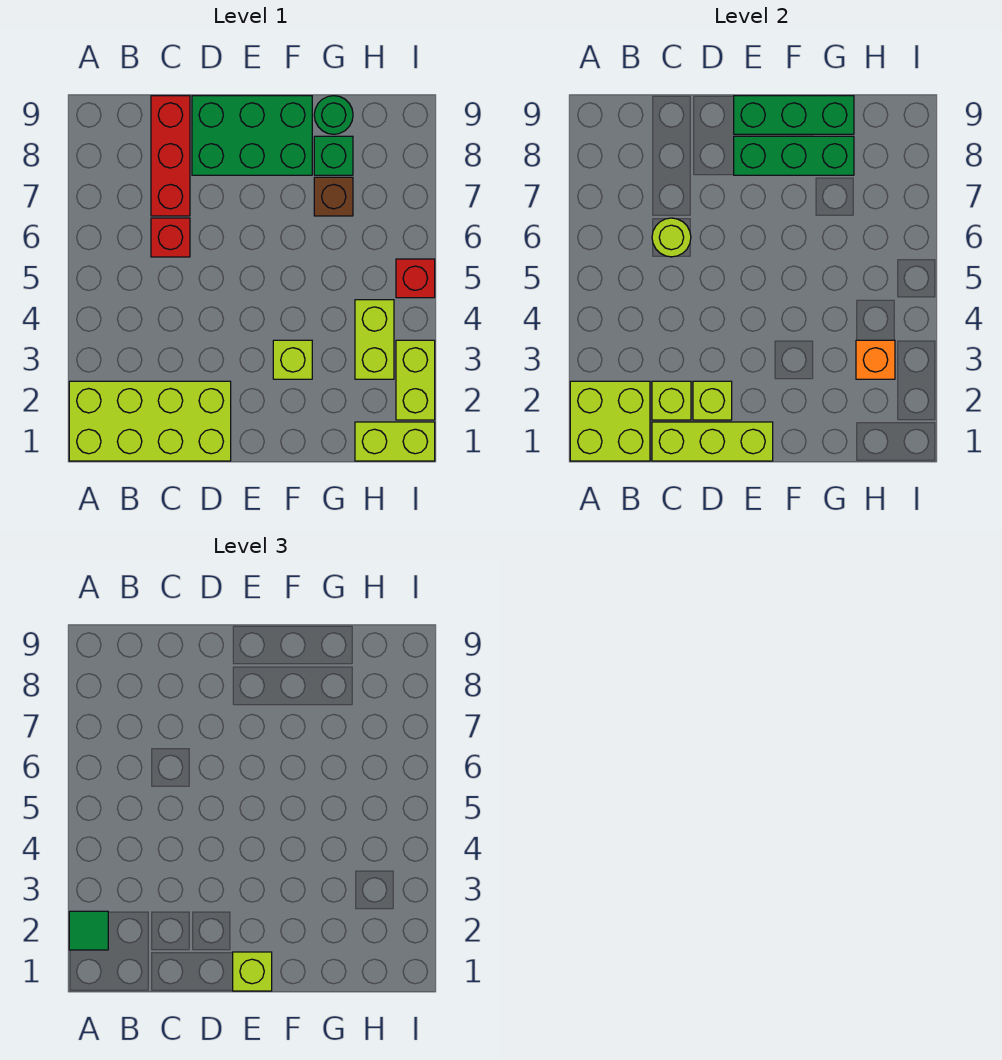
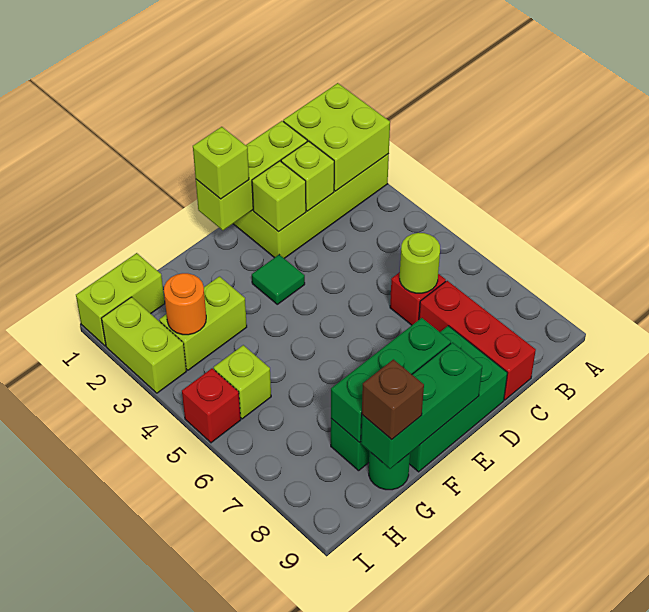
green 1x1 tile [69,911,108,950] -> green 1x1 tile moved to [252,255,305,304]
lime 1x1 brick [273,340,312,379] -> lime 1x1 brick moved to [214,345,271,419]
brown 1x1 brick [314,177,353,216] -> brown 1x1 brick moved to [362,359,424,440]
lime 1x2 brick [355,300,394,379] -> lime 1x2 brick turned to [159,276,247,370]
orange 1x1 brick [856,340,895,379] -> orange 1x1 round brick [163,273,206,335]

